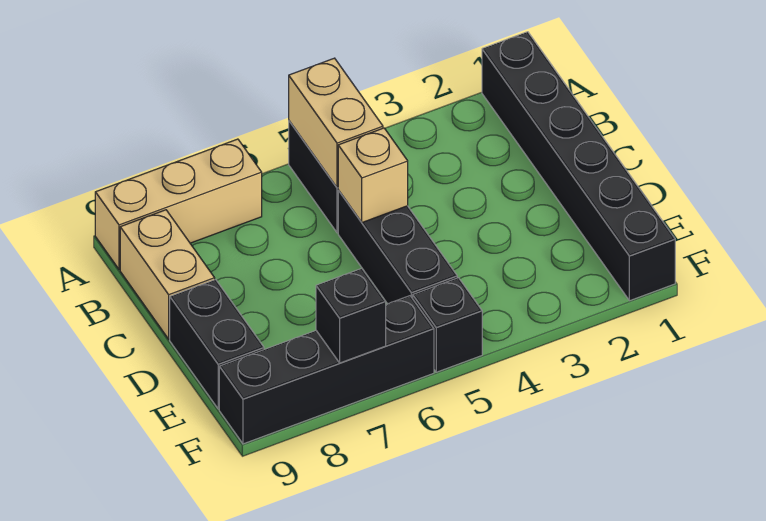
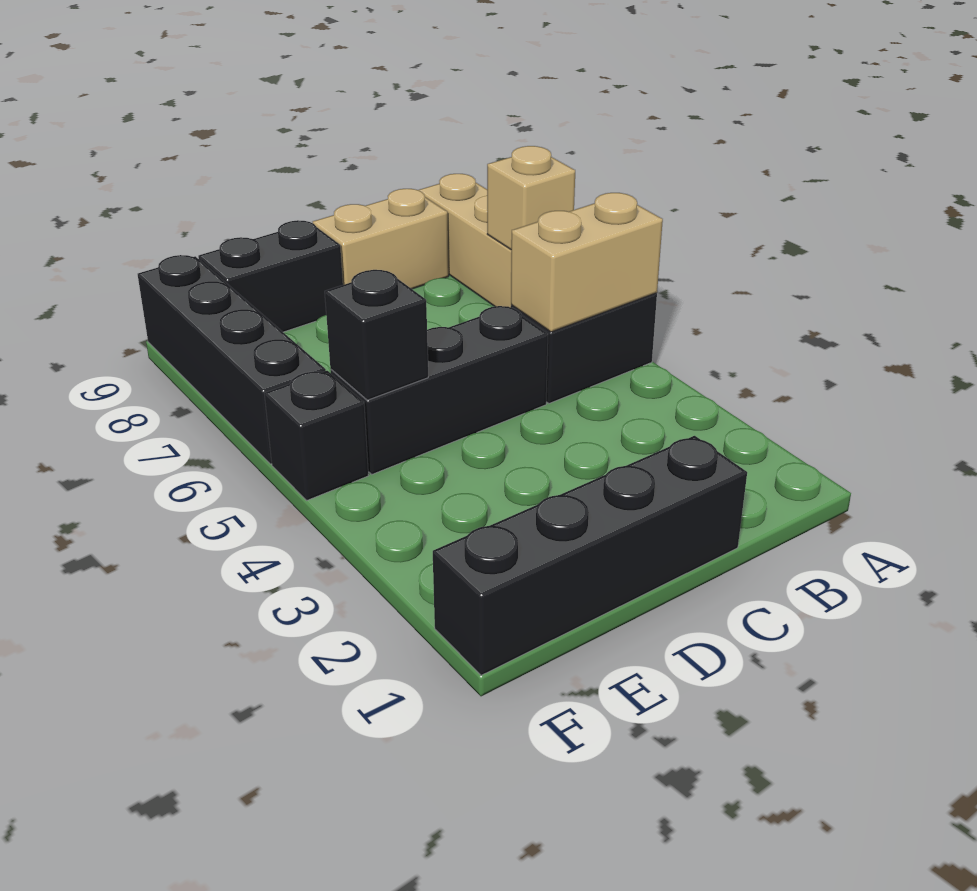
black 1x6 brick [482,32,675,301] -> black 1x4 brick [433,436,747,675]
tan 1x1 brick [338,128,408,222] -> tan 1x1 brick moved to [487,146,575,249]
black 1x1 brick [316,268,386,363] -> black 1x1 brick moved to [325,270,428,400]

